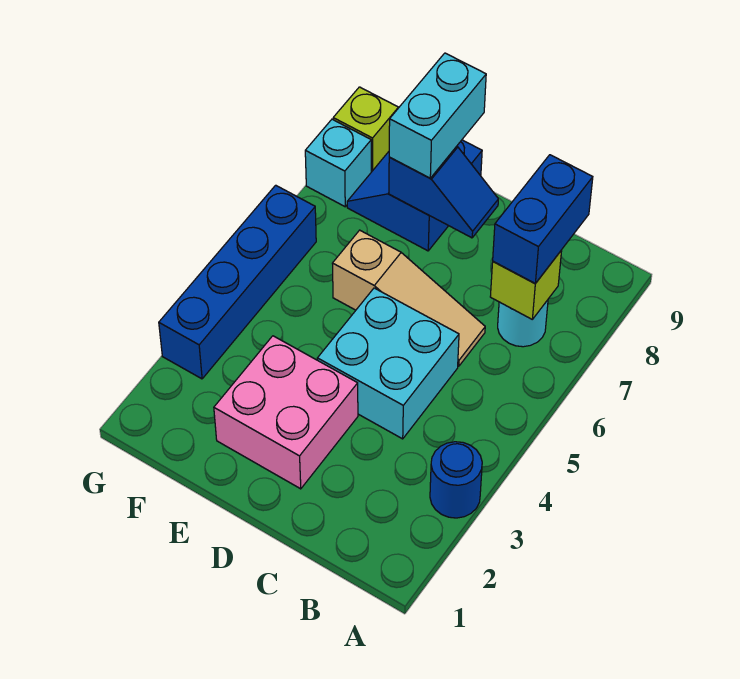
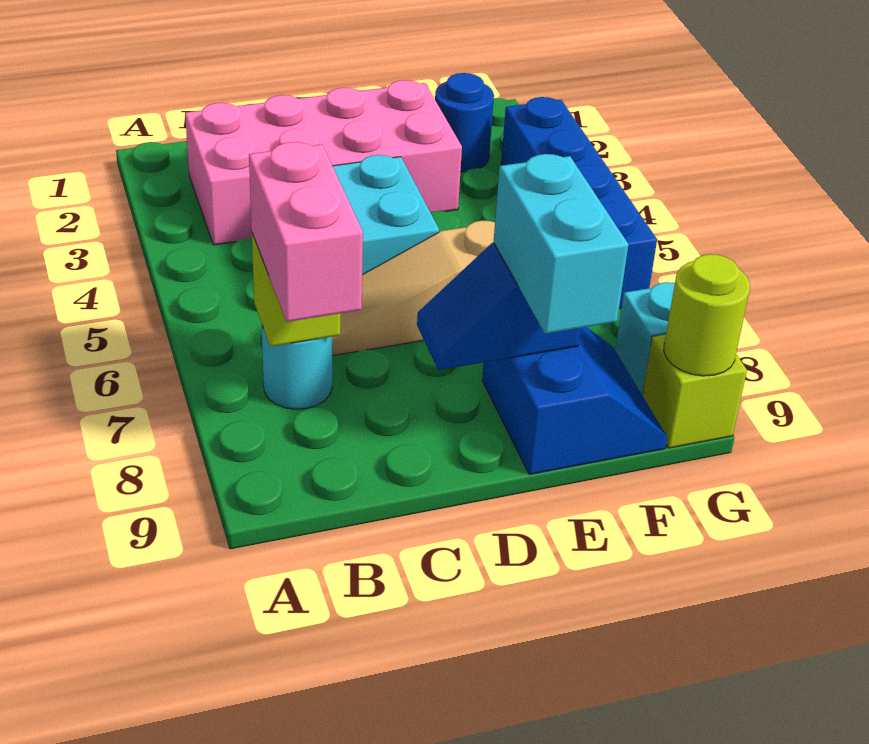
blue 1x1 round brick [430,442,482,518] -> blue 1x1 round brick moved to [435,73,494,172]
blue 1x2 brick [493,155,593,283] -> pink 1x2 brick [249,142,363,322]
pink 2x2 brick [214,336,358,489] -> pink 2x4 brick [185,80,462,245]
none -> lime 1x1 round brick [664,254,750,376]

